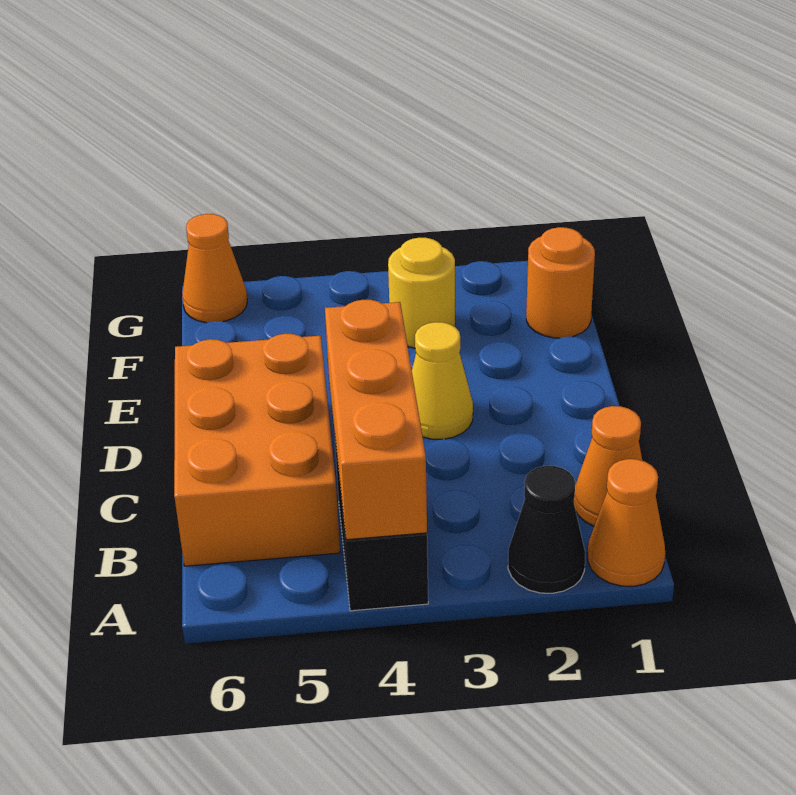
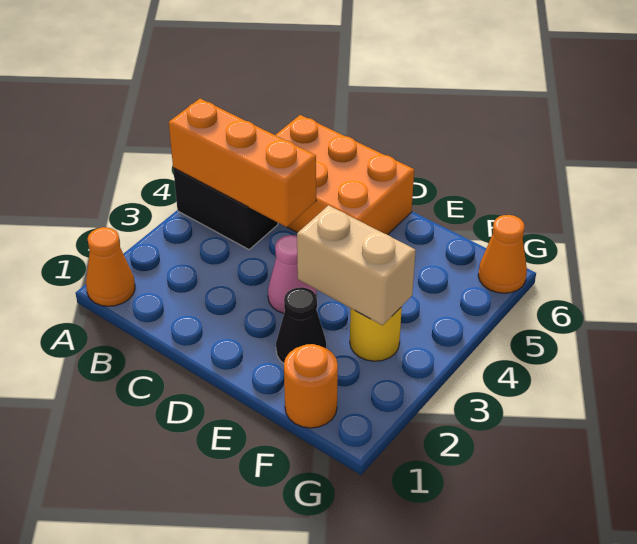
black 1x1 cone [508,466,585,593] -> black 1x1 cone moved to [276,287,326,363]
orange 1x1 cone [573,406,642,526] -> none
yellow 1x1 cone [412,322,473,439] -> pink 1x1 cone [268,235,316,313]
none -> tan 1x2 brick [297,205,416,325]

